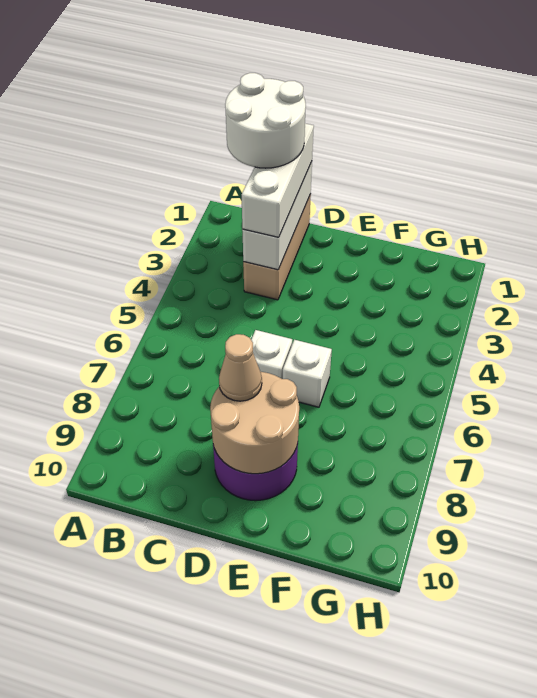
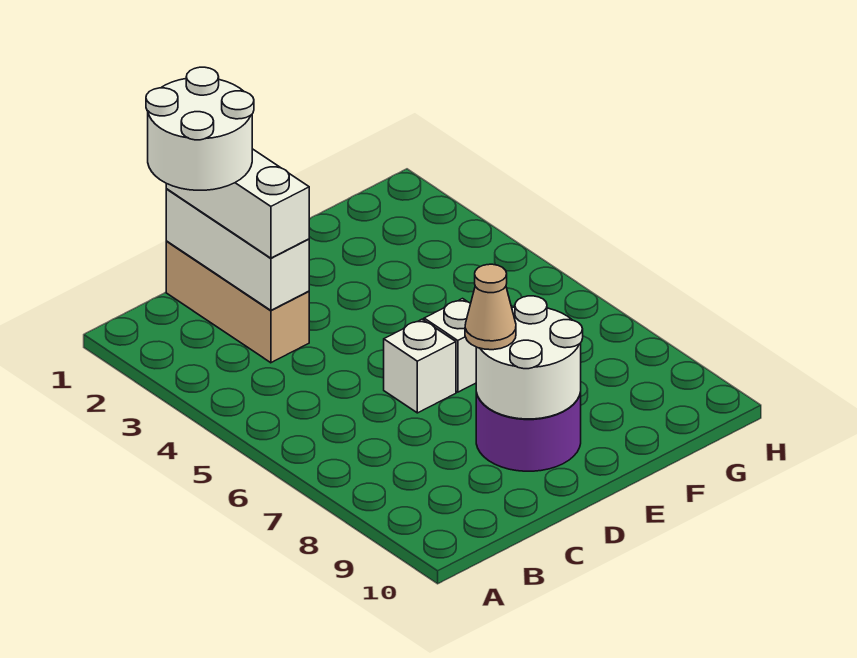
tan 2x2 round brick [210,372,299,474] -> white 2x2 round brick [476,296,583,419]

